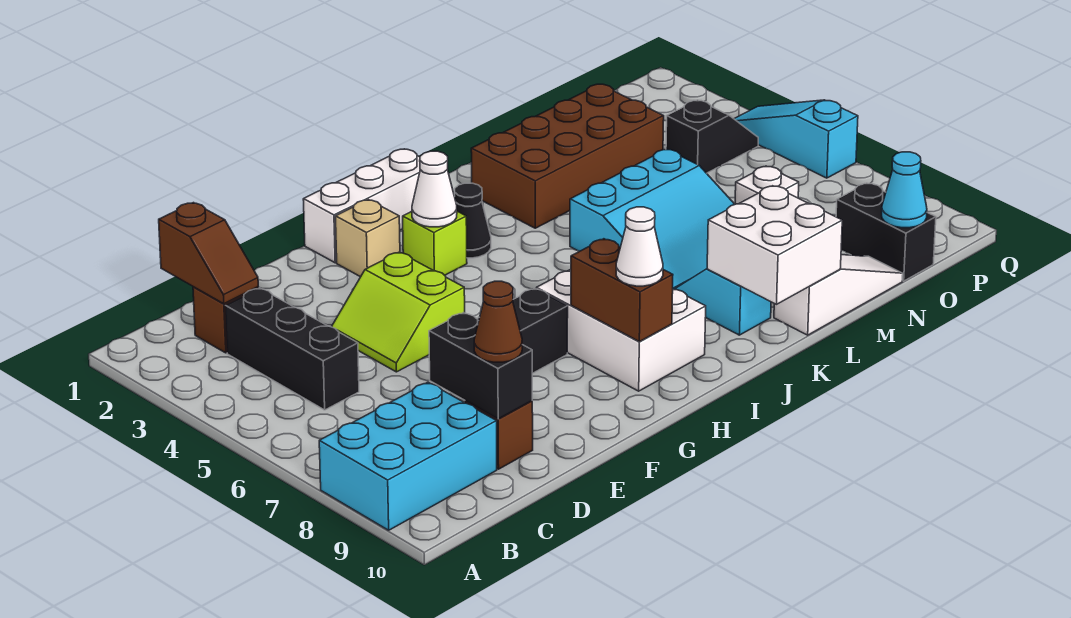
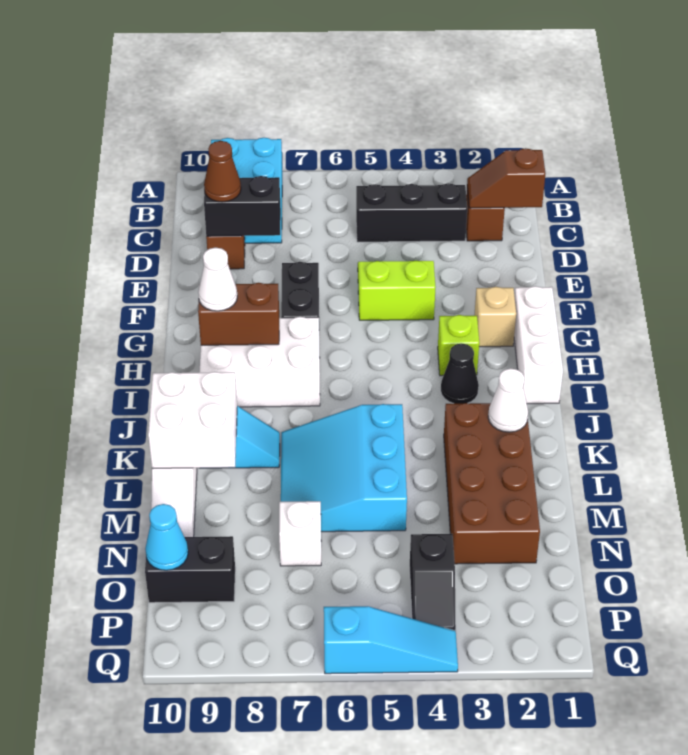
white 1x1 cone [412,151,457,227] -> white 1x1 cone moved to [488,368,528,432]

